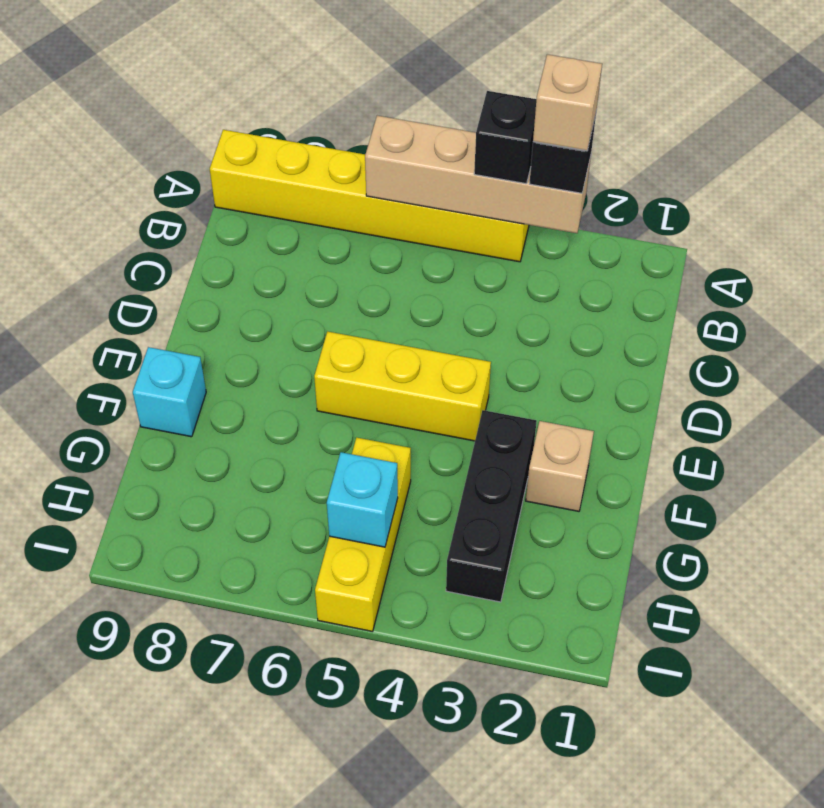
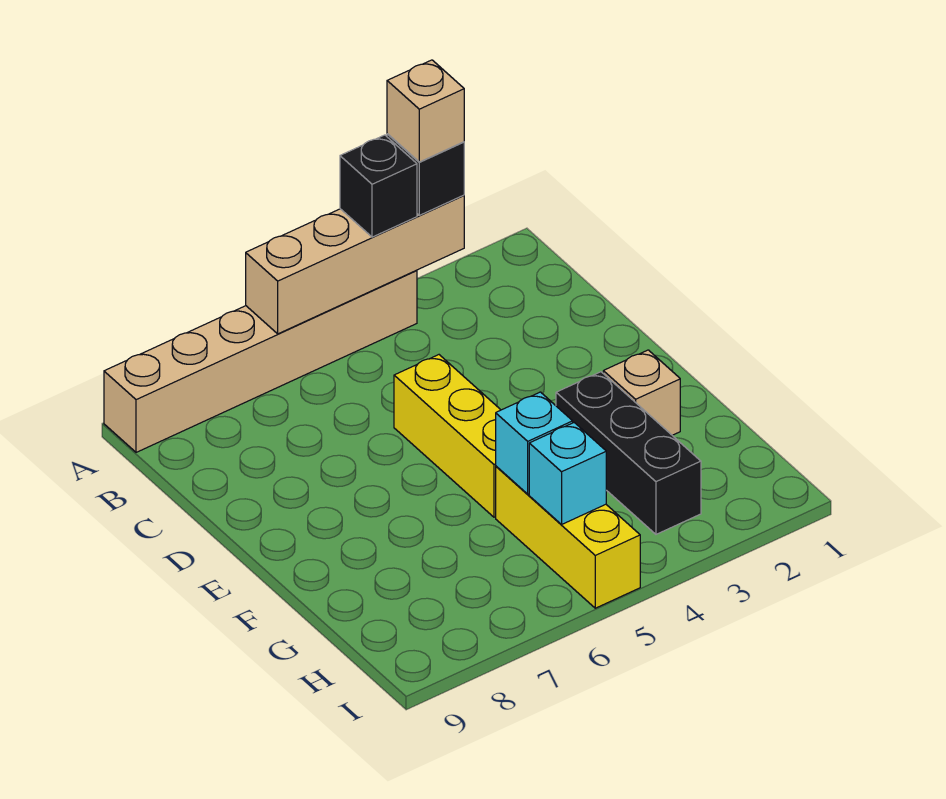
yellow 1x6 brick [210,130,529,262] -> tan 1x6 brick [104,270,417,452]
yellow 1x3 brick [314,331,491,441] -> yellow 1x3 brick turned to [394,355,500,517]
cyan 1x1 brick [133,347,206,437] -> cyan 1x1 brick moved to [496,392,573,494]

